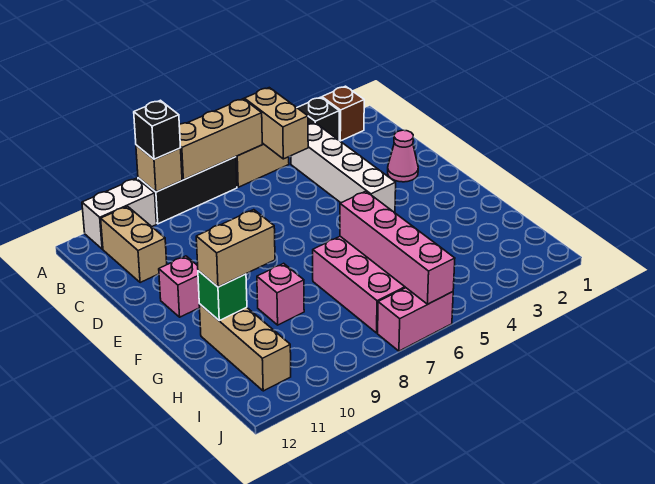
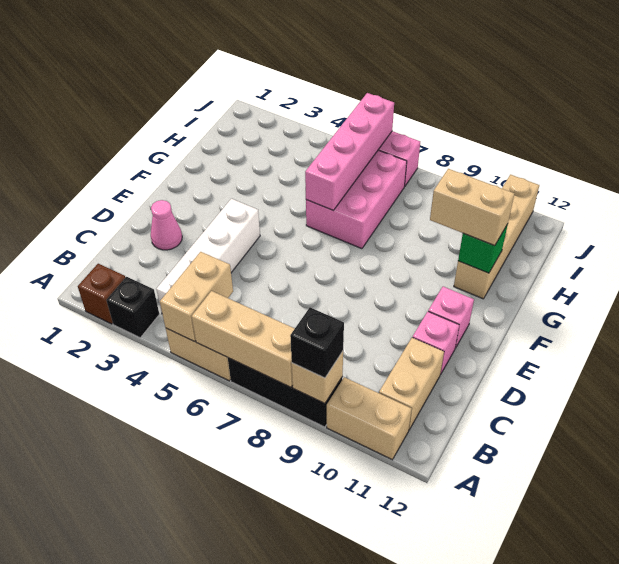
white 1x2 brick [82,178,156,249] -> tan 1x2 brick [327,377,412,460]
pink 1x1 brick [257,263,304,325] -> pink 1x1 brick moved to [412,312,459,375]
tan 1x3 brick [199,304,291,391] -> tan 1x4 brick [454,175,539,299]

